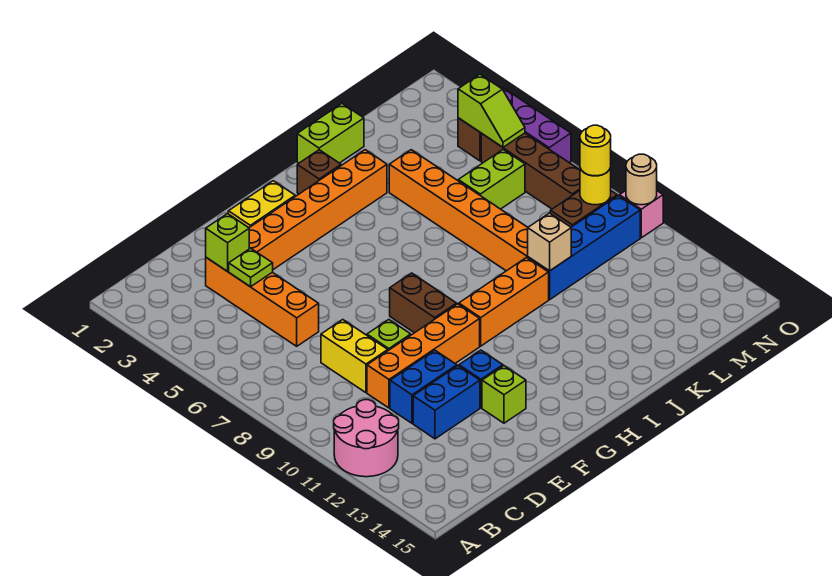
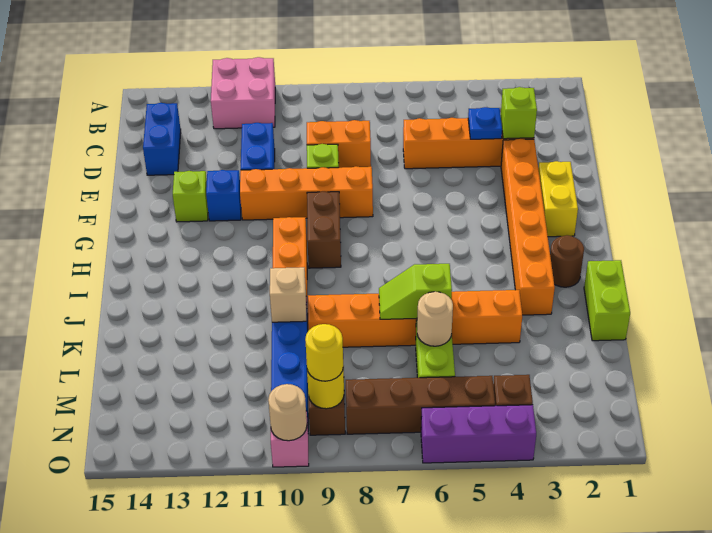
pink 2x2 round brick [334,400,399,477] -> pink 2x2 brick [211,57,275,129]
lime 1x1 plate [229,248,273,287] -> blue 1x1 plate [468,107,502,139]
yellow 1x2 brick [321,320,388,393] -> orange 1x2 brick [307,120,371,168]
orange 1x4 brick [367,304,480,408] -> orange 1x4 brick turned to [240,166,373,220]
blue 1x2 brick [413,366,480,439] -> blue 1x2 brick moved to [143,103,181,175]
brown 1x2 brick [390,273,457,333] -> brown 1x2 brick turned to [307,191,341,268]
brown 1x1 brick [297,150,341,194] -> brown 1x1 round brick [550,235,584,287]
none -> tan 1x1 round brick [417,292,453,346]
lime 1x2 slope [458,74,525,147] -> lime 1x2 slope moved to [379,264,452,319]

